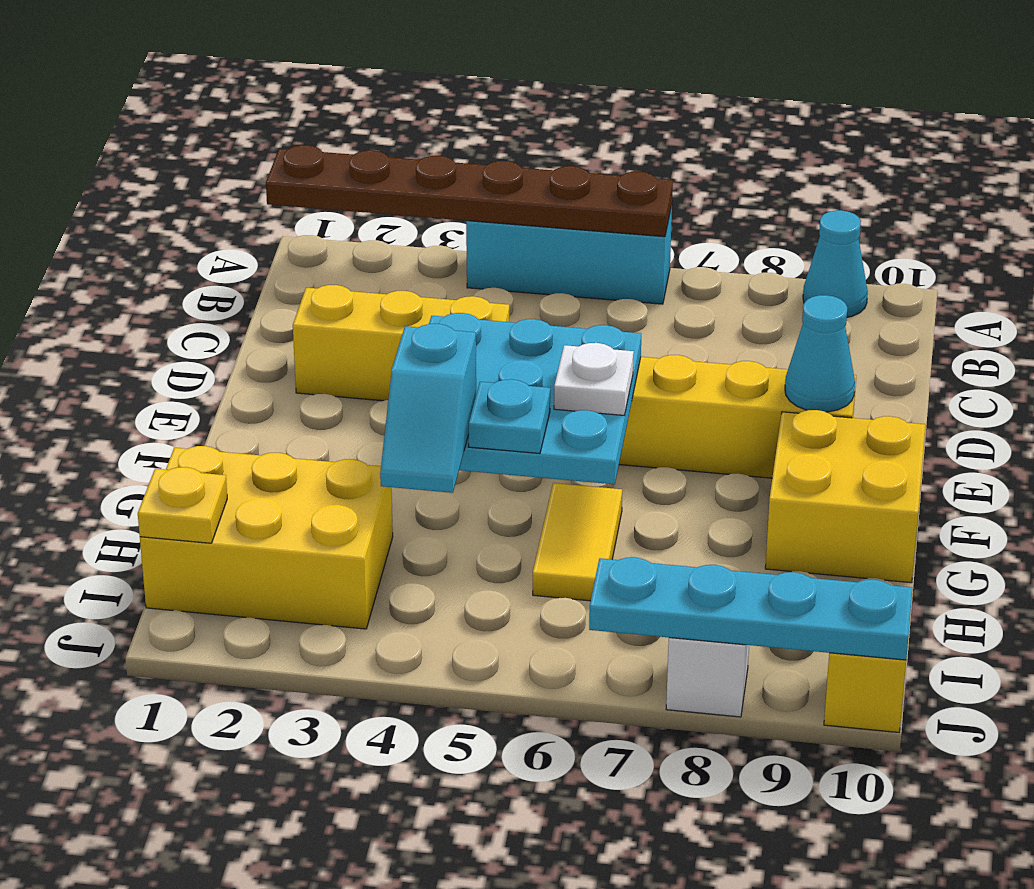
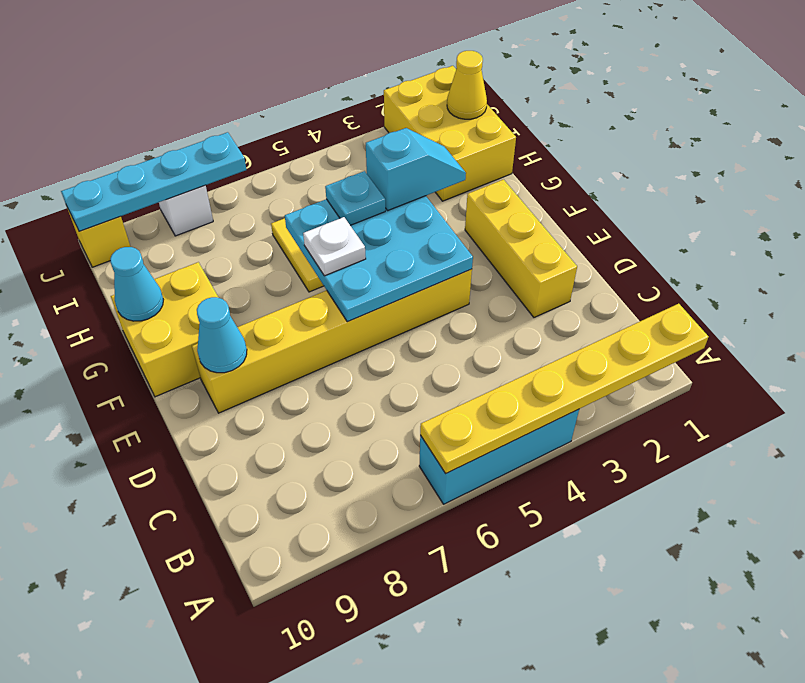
brown 1x6 plate [266,145,673,237] -> yellow 1x6 plate [420,304,709,473]
cyan 1x1 cone [803,210,868,317] -> cyan 1x1 cone moved to [110,247,163,321]
yellow 1x3 brick [293,285,509,401] -> yellow 1x3 brick turned to [465,179,577,317]
cyan 1x2 slope [380,324,476,493] -> cyan 1x2 slope turned to [366,128,466,211]
yellow 2x3 brick [140,446,393,629] -> yellow 2x3 brick turned to [384,66,516,201]
yellow 1x1 plate [138,467,227,543] -> yellow 1x1 cone [447,51,487,119]

